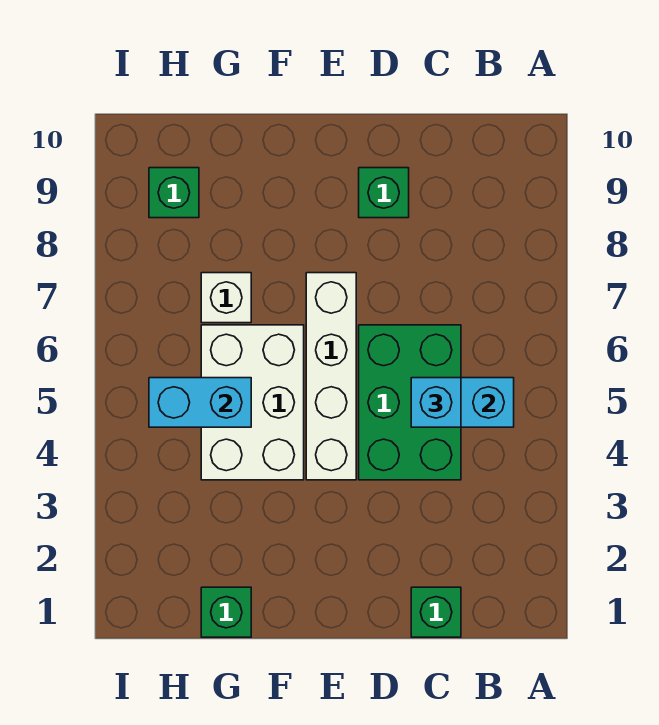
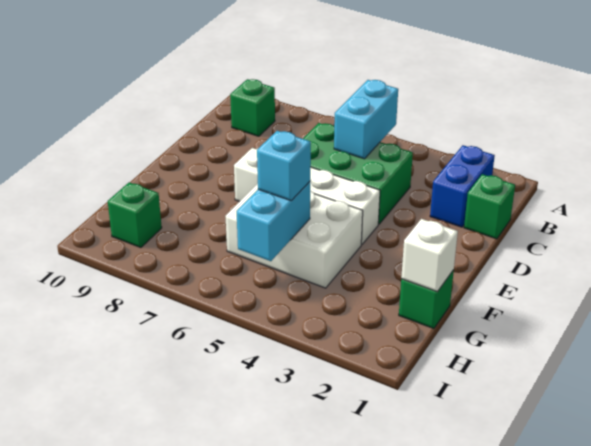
none -> blue 1x2 brick [430,145,495,227]
cyan 1x1 brick [411,378,461,427] -> cyan 1x1 brick moved to [257,131,311,201]
green 1x1 brick [359,168,409,218] -> green 1x1 brick moved to [230,79,275,136]
white 1x1 brick [201,273,251,323] -> white 1x1 brick moved to [401,219,458,292]

